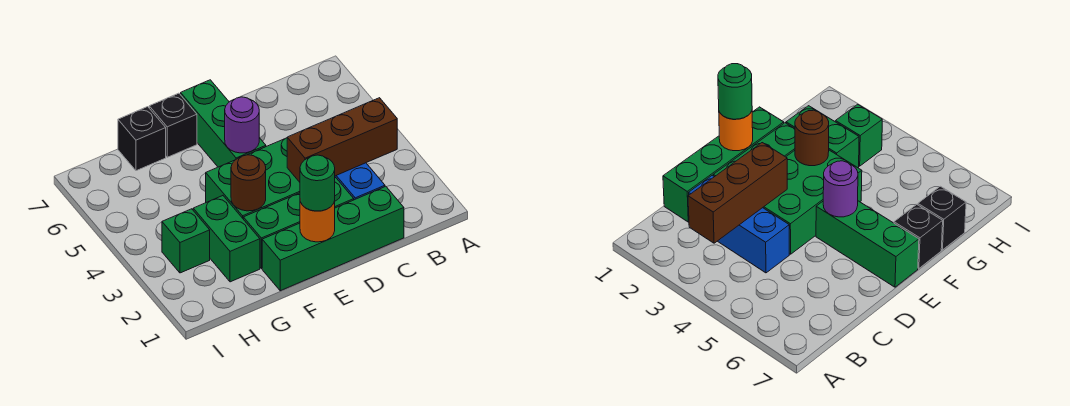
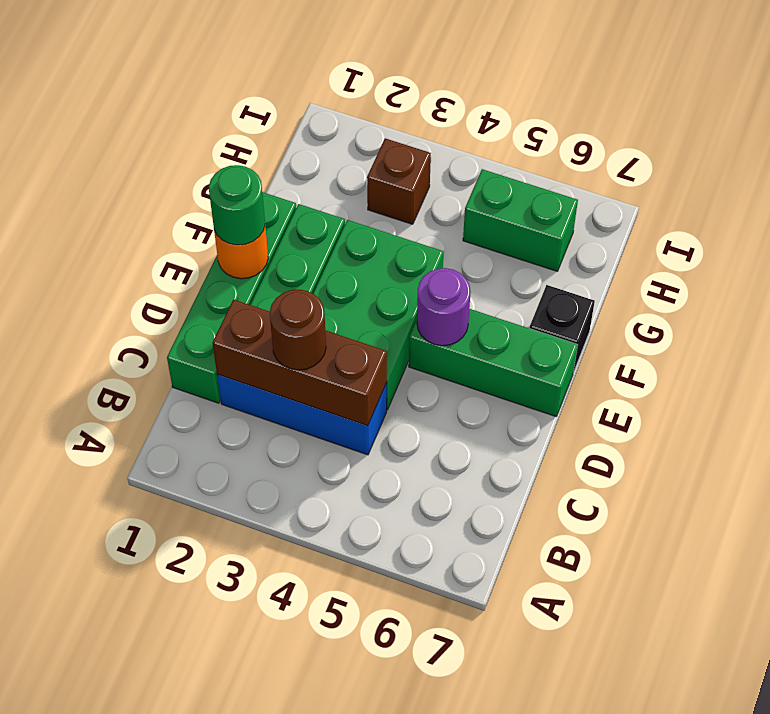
brown 1x3 brick [287,98,397,182] -> brown 1x3 brick turned to [213,300,387,426]
brown 1x1 round brick [231,155,266,211] -> brown 1x1 round brick moved to [270,290,326,370]
green 1x2 brick [193,196,260,282] -> green 1x2 brick moved to [463,169,578,271]
black 1x1 brick [118,107,166,171] -> none
green 1x1 brick [162,209,210,273] -> brown 1x1 brick [367,138,431,224]

